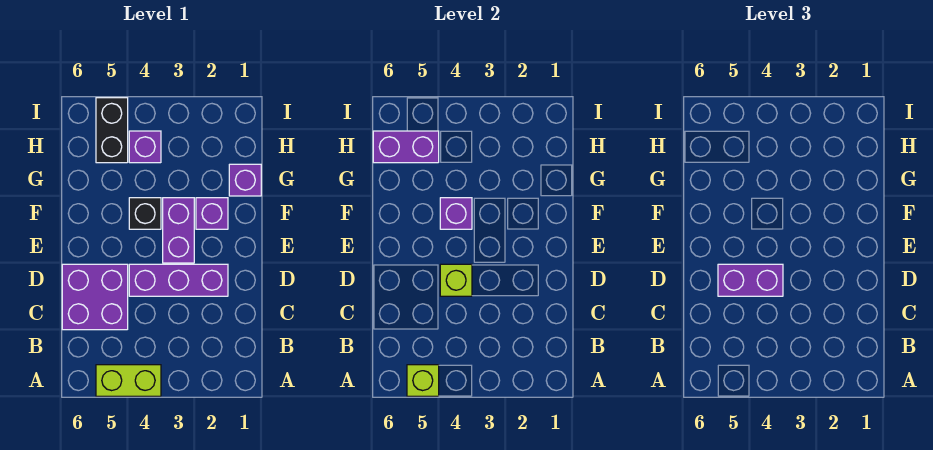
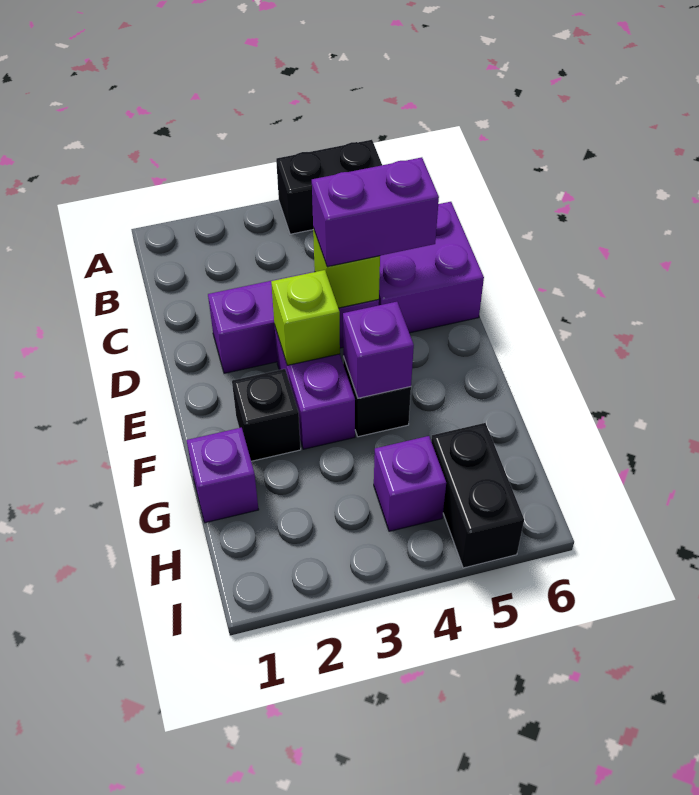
lime 1x2 brick [96,365,161,396] -> black 1x2 brick [276,140,382,234]
lime 1x1 brick [407,365,439,396] -> lime 1x1 brick moved to [271,270,340,365]
purple 1x1 brick [196,198,228,229] -> black 1x1 brick [232,369,301,461]
purple 1x2 brick [373,131,439,163] -> none

